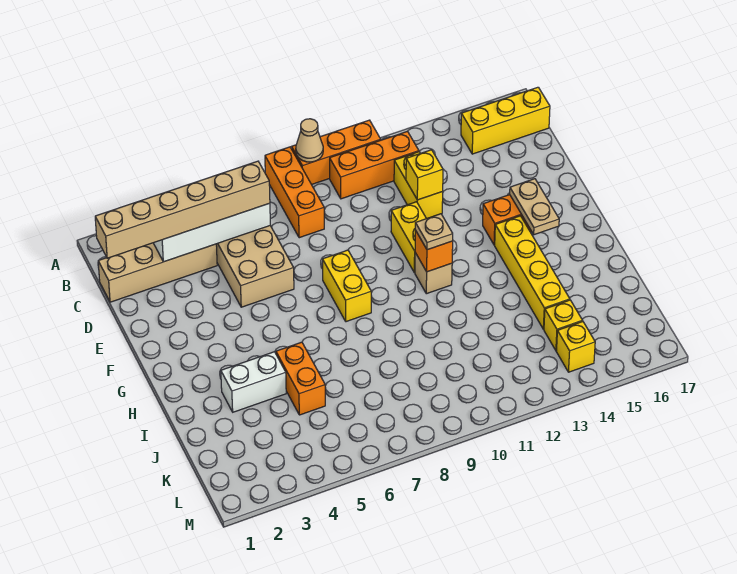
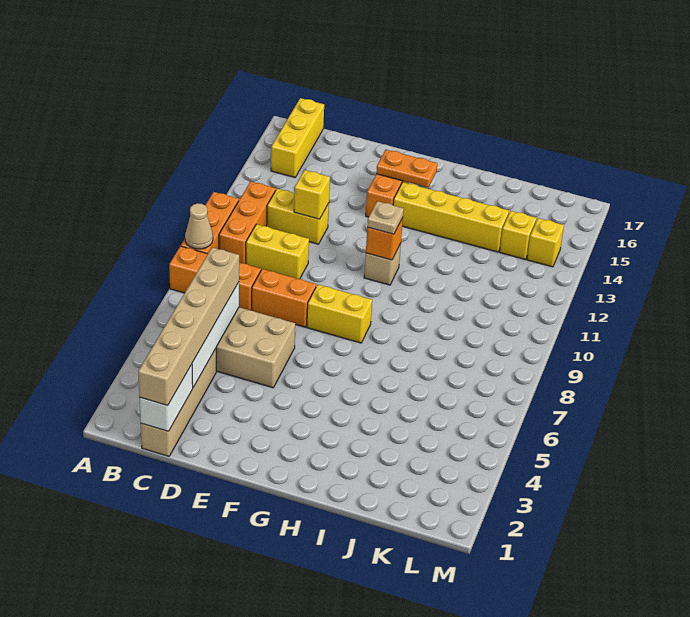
yellow 1x2 brick [391,202,426,273] -> yellow 1x2 brick moved to [246,224,309,279]
tan 1x2 plate [510,179,559,235] -> orange 1x2 plate [376,150,437,187]
white 1x2 brick [221,352,286,412] -> white 1x2 brick moved to [140,364,193,431]
orange 1x2 brick [276,342,325,415] -> orange 1x2 brick moved to [252,269,316,327]

